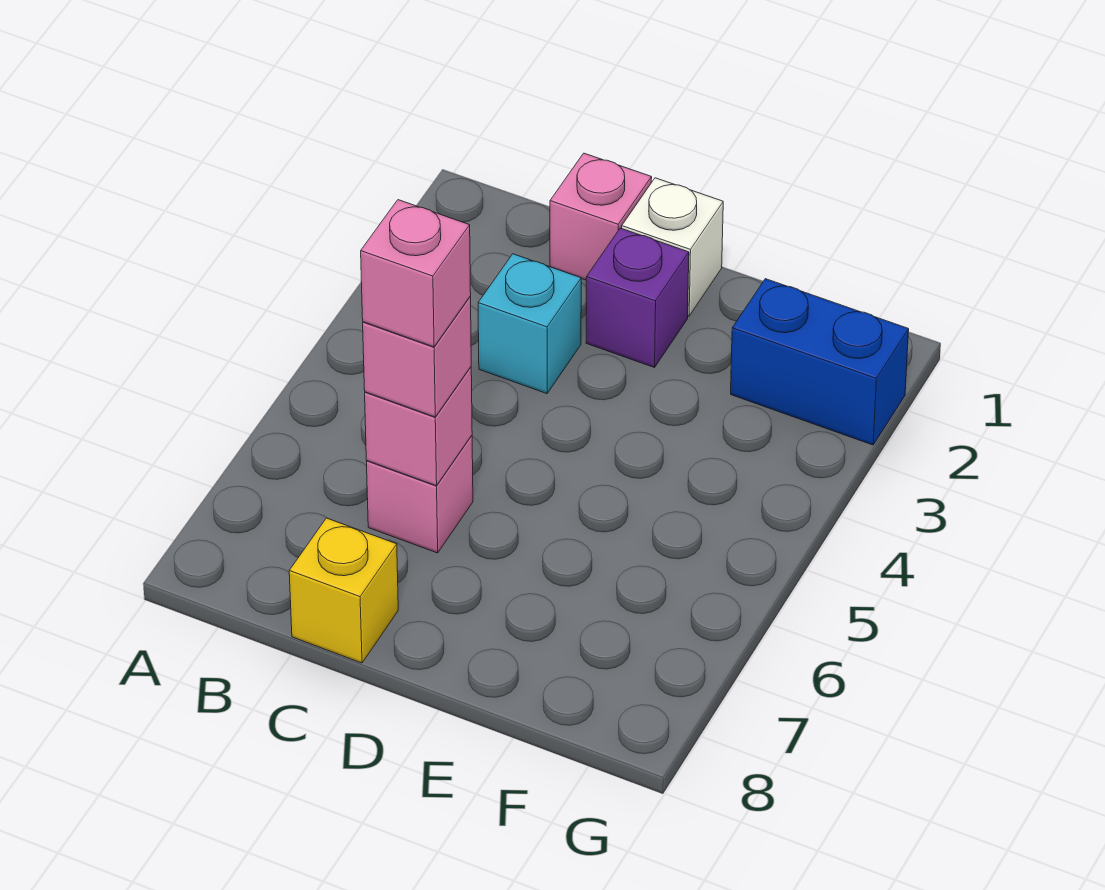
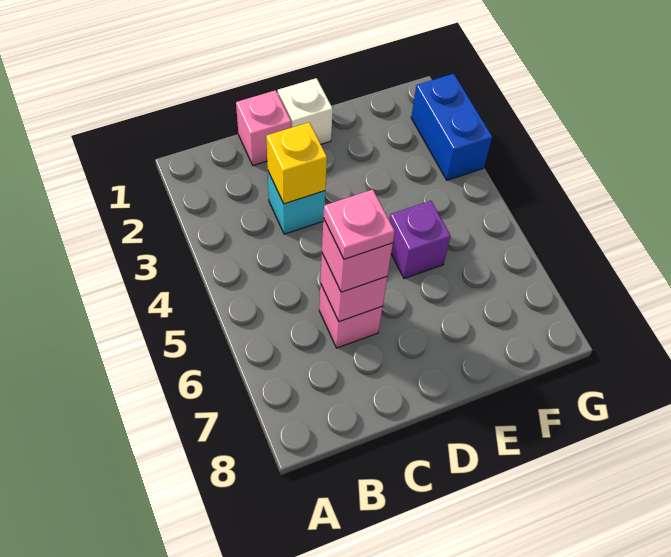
pink 1x1 brick [361,200,471,347] -> pink 1x1 plate [323,190,395,259]
yellow 1x1 brick [289,518,398,663] -> yellow 1x1 brick moved to [266,122,327,204]
purple 1x1 brick [586,228,689,368] -> purple 1x1 brick moved to [389,201,451,278]
blue 1x2 brick [731,279,909,445] -> blue 1x2 brick turned to [411,74,492,180]

